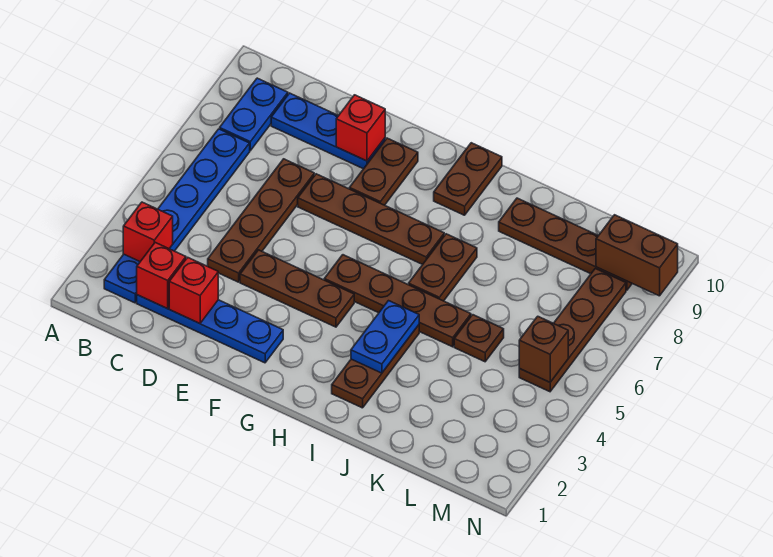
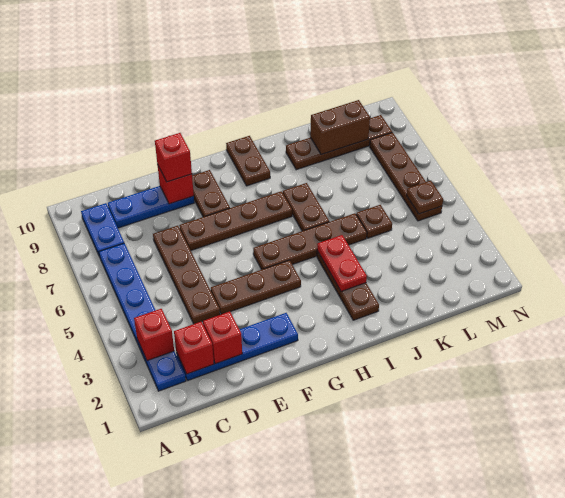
none -> red 1x1 brick [155,133,192,182]
blue 1x2 plate [351,301,419,373] -> red 1x2 plate [317,235,367,291]
brown 1x1 brick [519,316,568,382] -> brown 1x1 plate [407,181,443,214]
brown 1x2 brick [596,215,678,296] -> brown 1x2 brick moved to [310,100,370,154]

